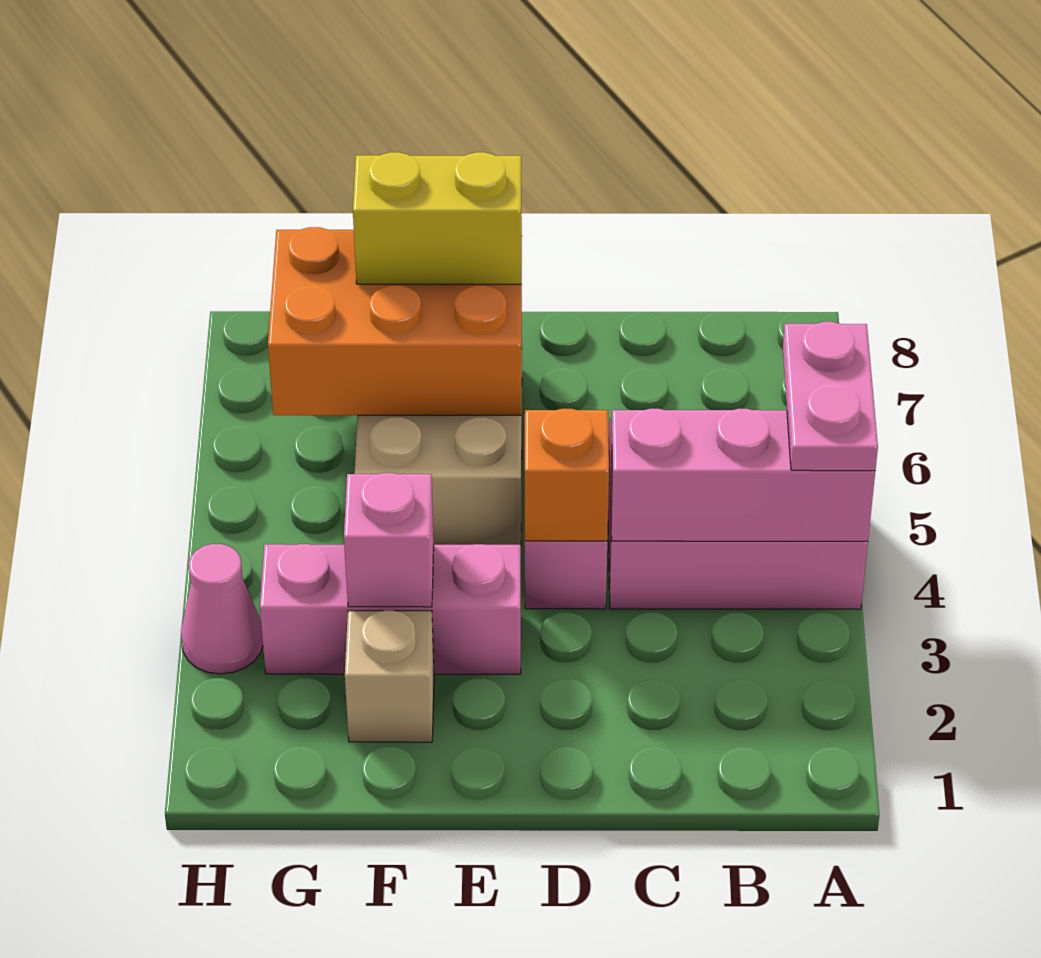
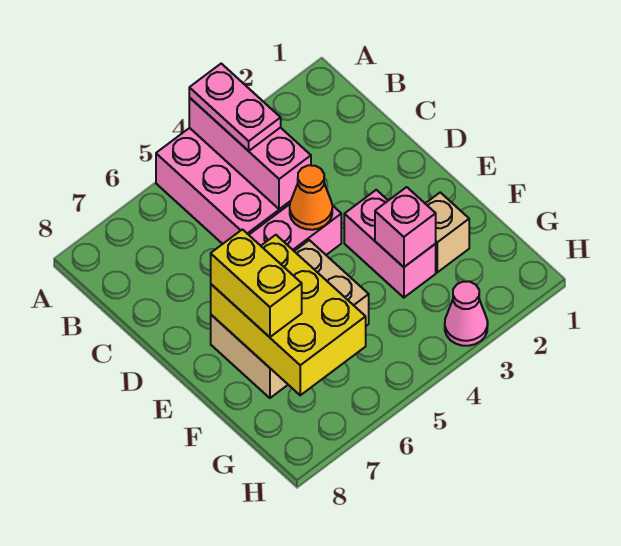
pink 1x2 plate [783,322,878,471] -> pink 1x2 plate turned to [189,64,281,151]
orange 1x1 brick [525,409,609,541] -> orange 1x1 cone [290,165,332,230]
pink 1x3 brick [260,544,521,674] -> pink 1x2 brick [344,190,436,298]
orange 2x3 brick [268,227,522,415] -> yellow 2x3 brick [211,235,366,395]

